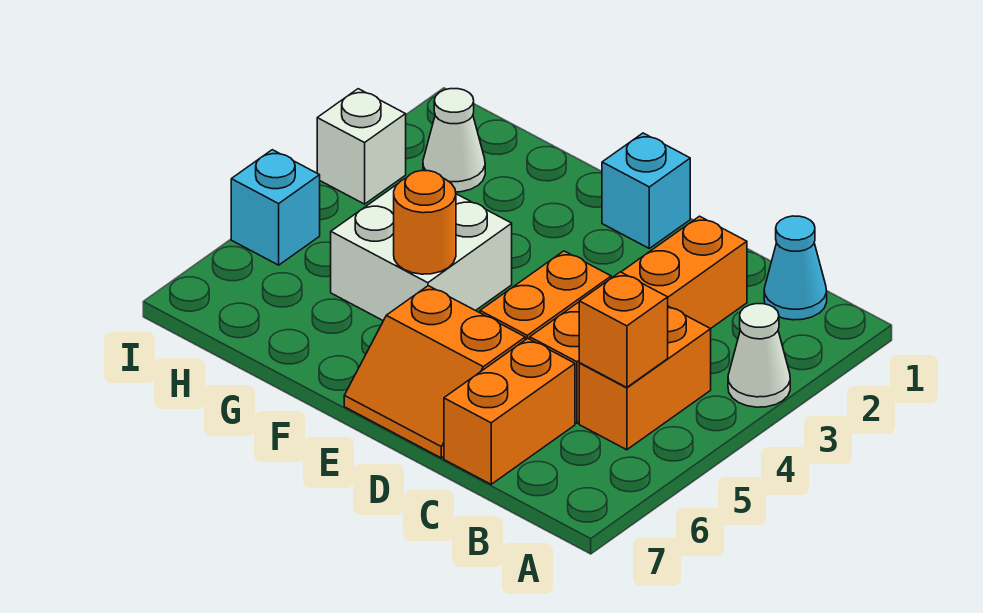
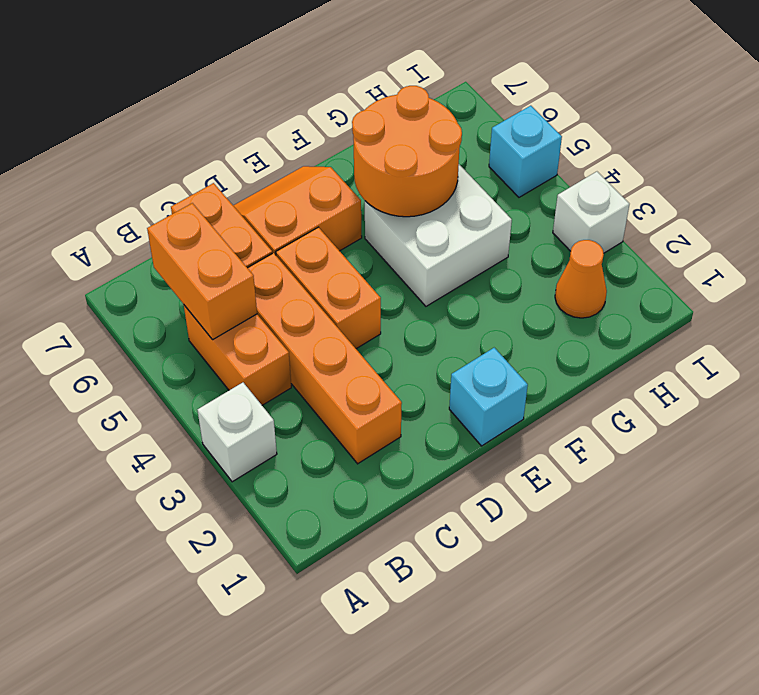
white 1x1 cone [728,304,790,407] -> white 1x1 brick [197,383,277,482]
cyan 1x1 cone [764,216,827,320] -> none
orange 1x1 brick [579,272,668,387] -> orange 1x2 brick [147,203,257,340]
orange 1x1 round brick [394,171,456,274] -> orange 2x2 round brick [352,86,462,217]
white 1x1 cone [423,89,485,192] -> orange 1x1 cone [555,240,607,318]

